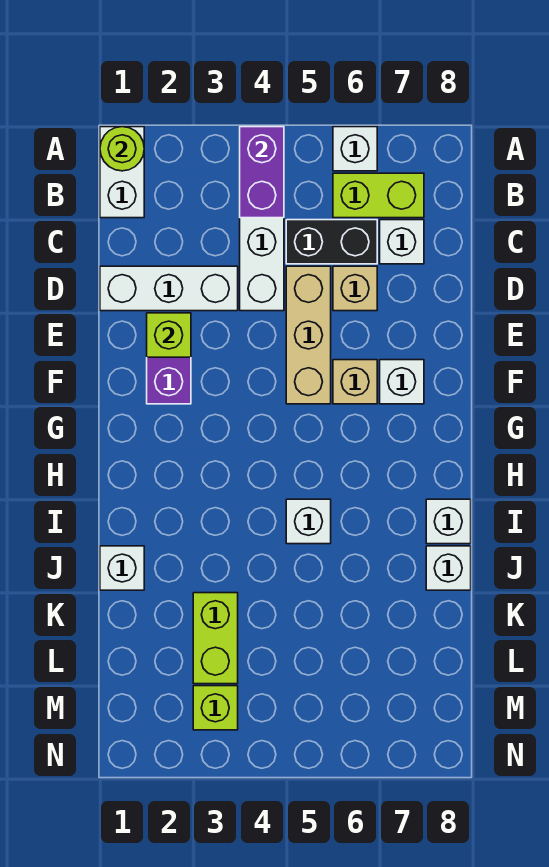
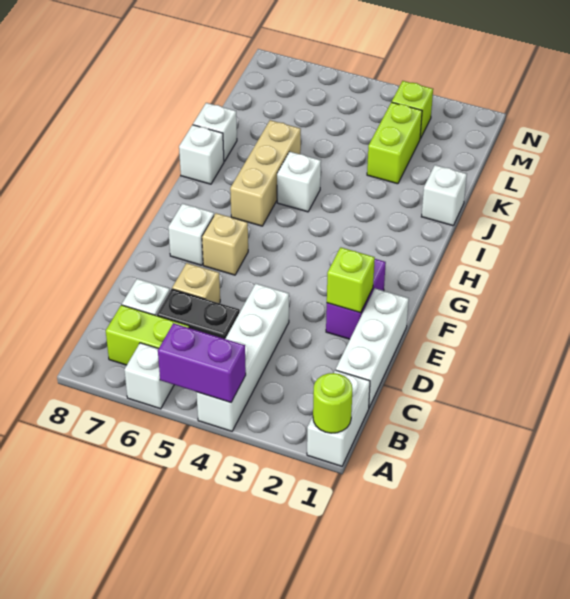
purple 1x2 brick [240,127,284,218] -> purple 1x2 brick turned to [158,323,246,402]
white 1x3 brick [100,266,238,311] -> white 1x3 brick turned to [336,288,409,407]
tan 1x3 brick [286,266,331,404] -> tan 1x3 brick moved to [230,120,301,226]

